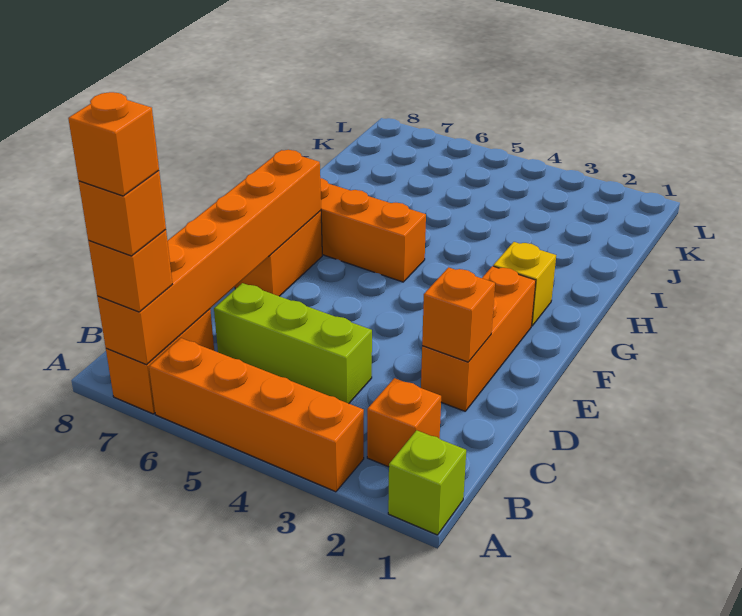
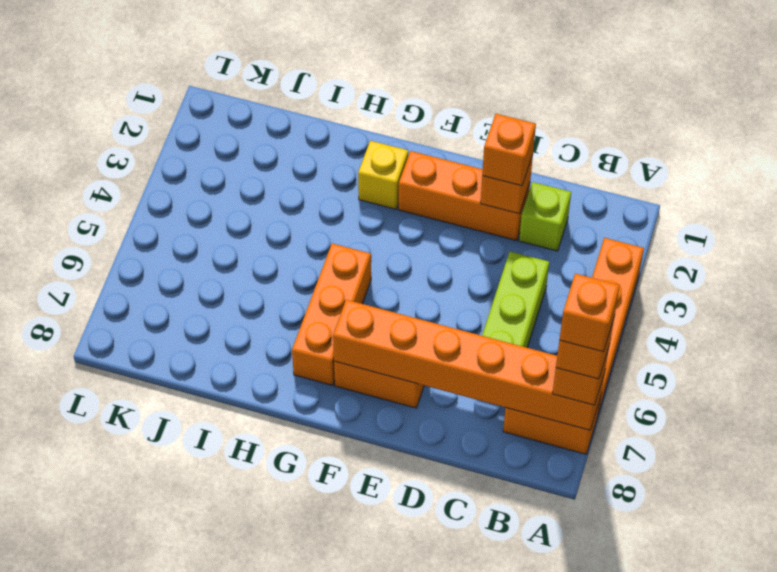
lime 1x1 brick [388,430,466,535] -> lime 1x1 brick moved to [519,182,571,251]
orange 1x1 brick [367,378,441,467] -> orange 1x1 brick moved to [482,114,536,186]

